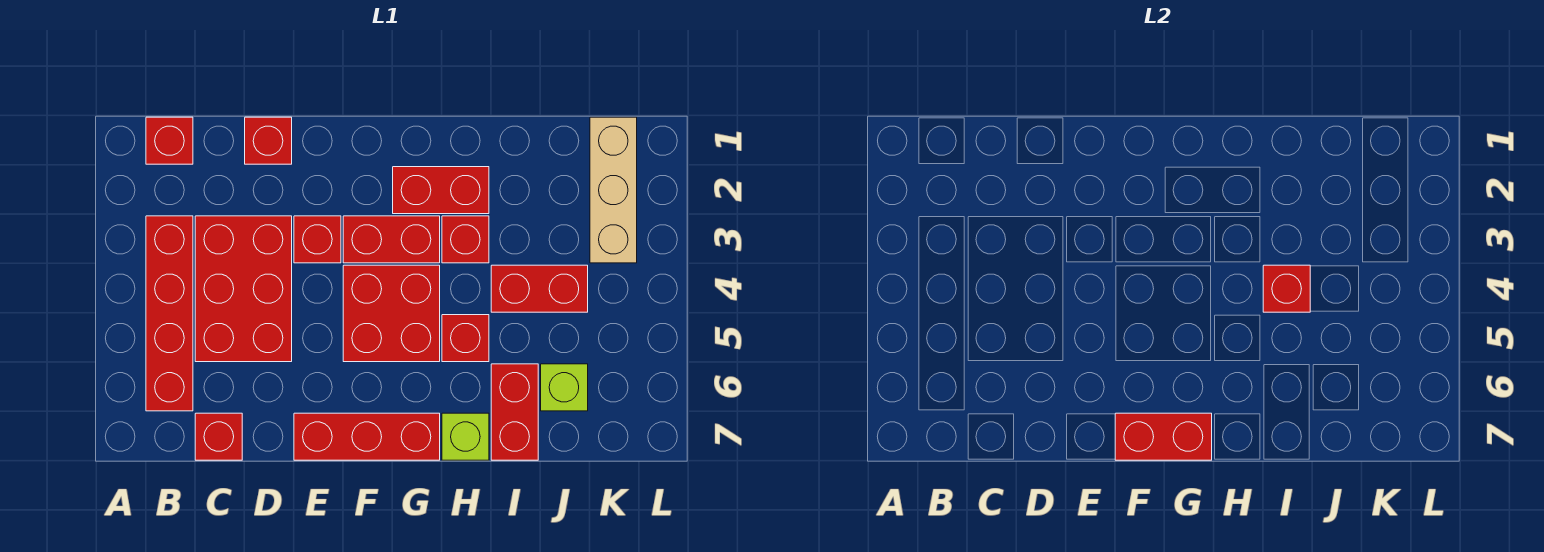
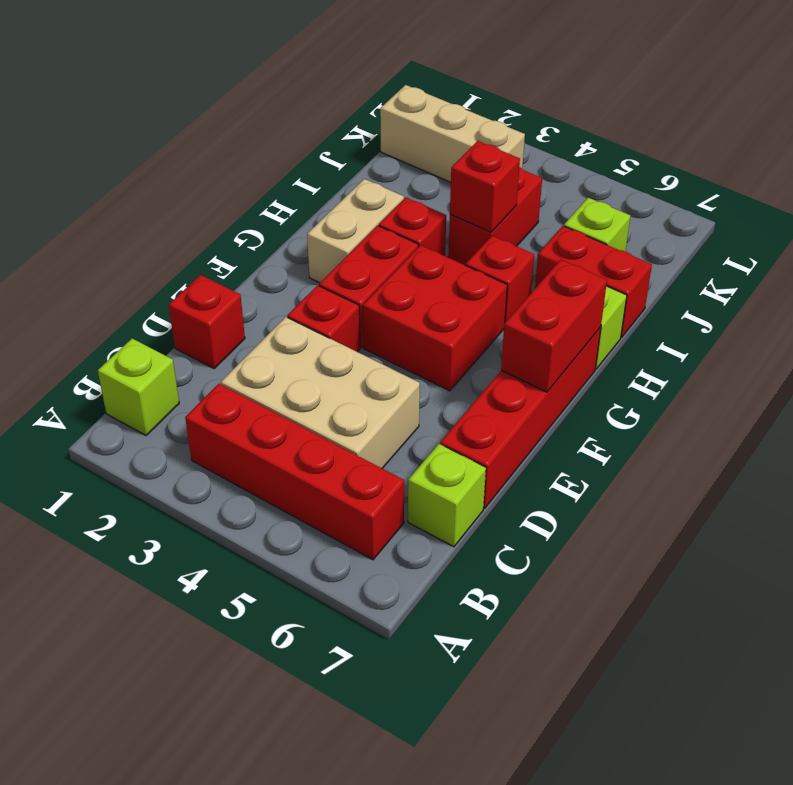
red 1x1 brick [146,117,193,164] -> lime 1x1 brick [98,339,179,435]
red 2x3 brick [195,216,292,362] -> tan 2x3 brick [221,317,420,468]
red 1x1 brick [195,413,242,460] -> lime 1x1 brick [408,444,486,547]
red 1x3 brick [294,413,440,460] -> red 1x4 brick [440,327,601,508]
red 1x2 brick [393,167,489,214] -> tan 1x2 brick [307,179,404,283]

